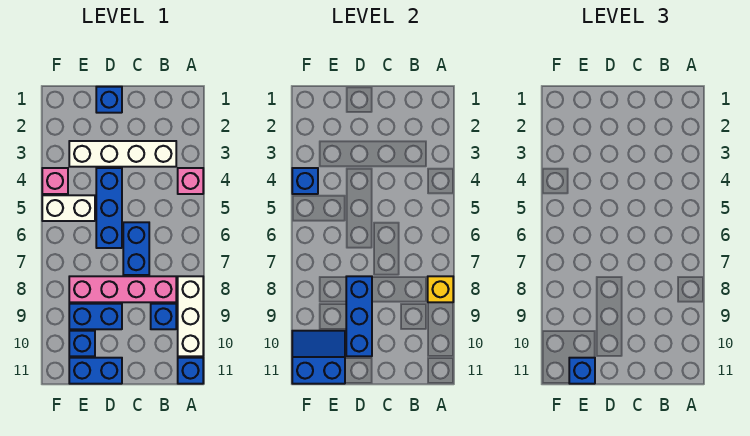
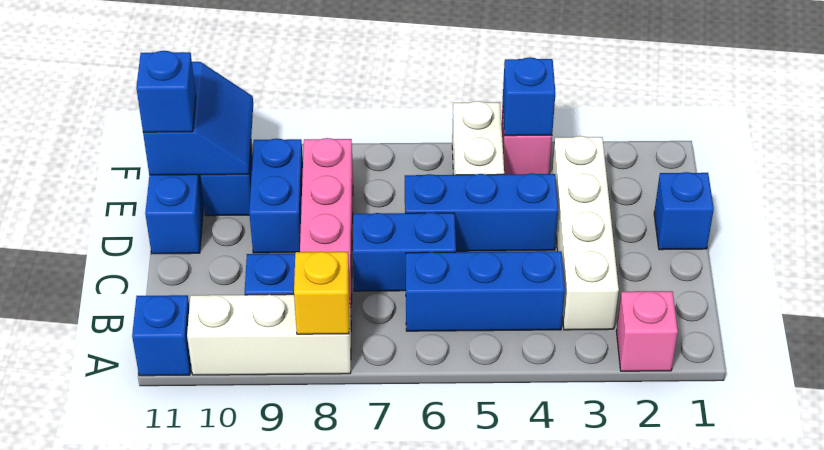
pink 1x1 brick [178,168,203,194] -> pink 1x1 brick moved to [616,291,678,371]
blue 1x3 brick [346,276,372,356] -> blue 1x3 brick moved to [406,251,565,331]

